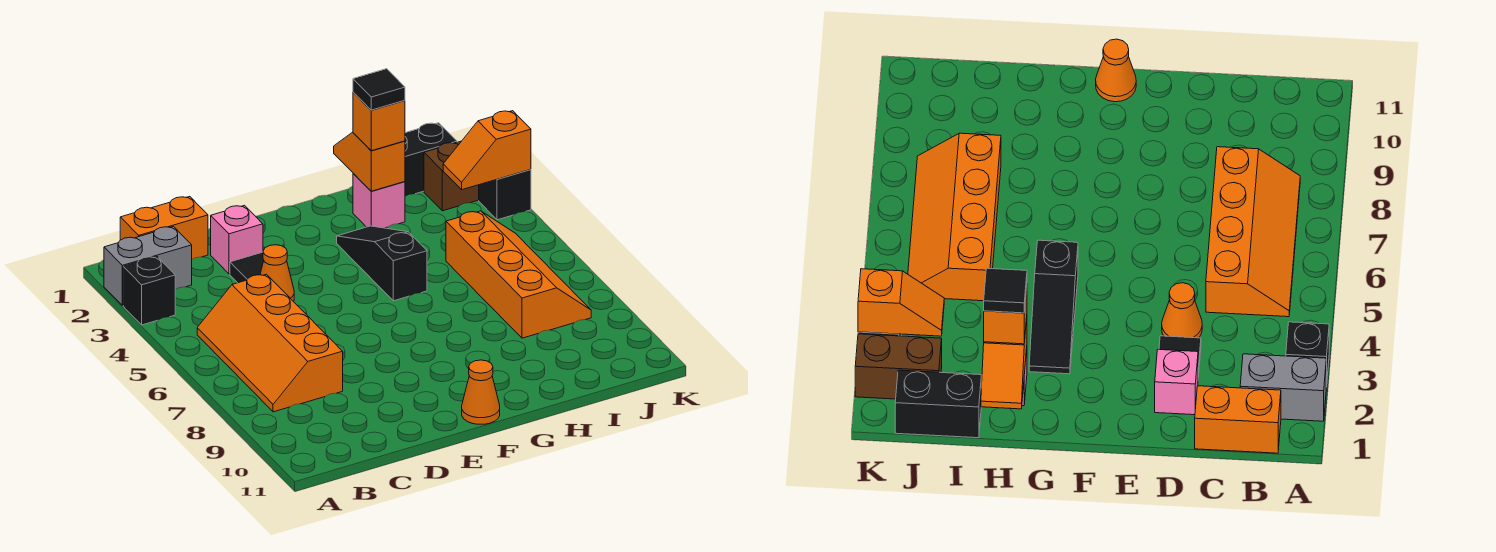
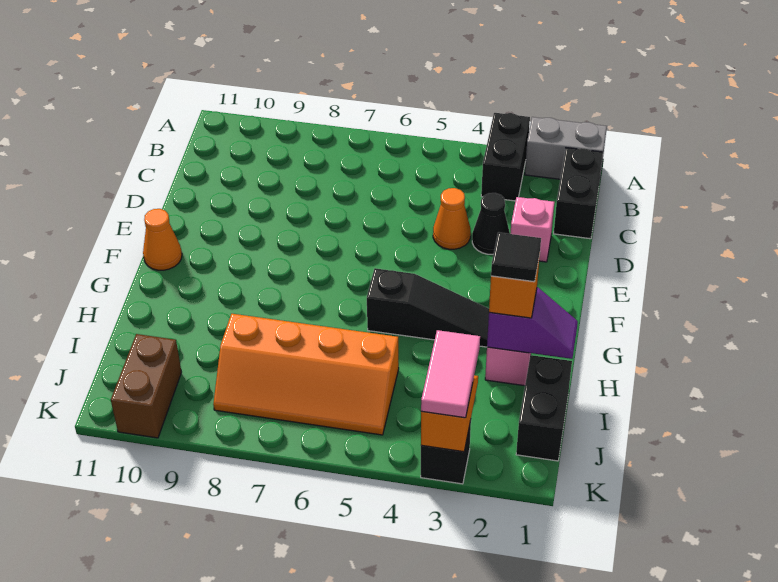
grey 1x2 brick [104,226,192,306] -> grey 1x2 brick turned to [525,117,607,179]
black 1x1 brick [123,257,175,325] -> black 1x2 brick [481,113,530,201]
orange 1x2 brick [120,197,208,259] -> black 1x2 brick [554,148,603,239]
orange 2x4 slope [197,274,343,412] -> none
black 1x1 tile [230,252,264,283] -> black 1x1 cone [472,193,510,254]
orange 1x2 slope [334,132,405,191] -> purple 1x2 slope [487,287,578,359]
brown 1x2 brick [424,141,479,211] -> brown 1x2 brick moved to [111,334,181,438]
none -> pink 1x2 tile [421,330,480,418]

